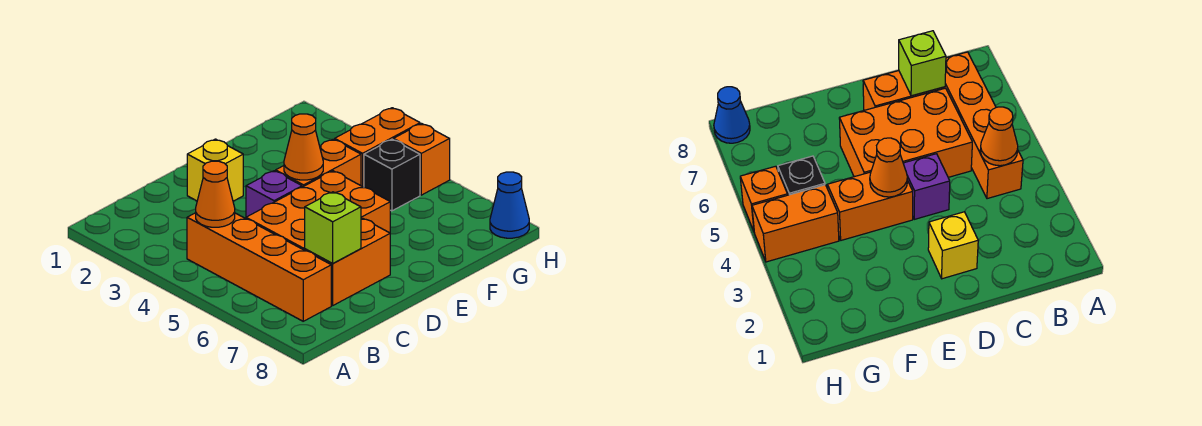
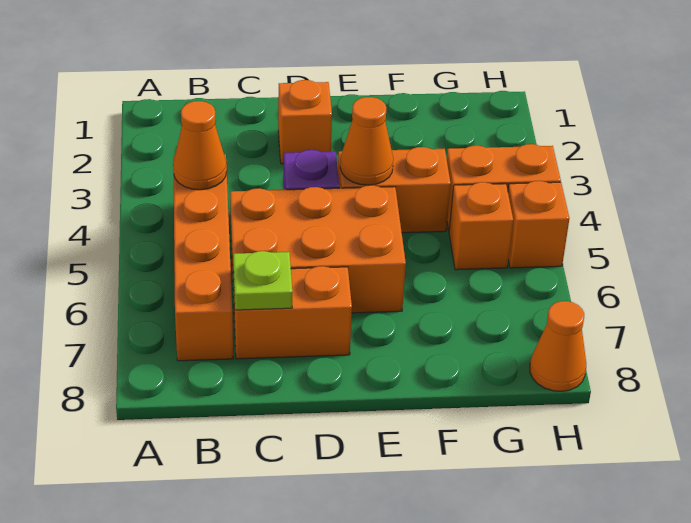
lime 1x1 brick [305,192,361,263] -> lime 1x1 plate [233,251,292,310]
yellow 1x1 brick [187,139,243,201] -> orange 1x1 brick [278,80,332,164]
black 1x1 brick [364,139,420,211] -> orange 1x1 brick [449,182,513,270]
blue 1x1 cone [490,172,529,238] -> orange 1x1 cone [530,301,586,391]

